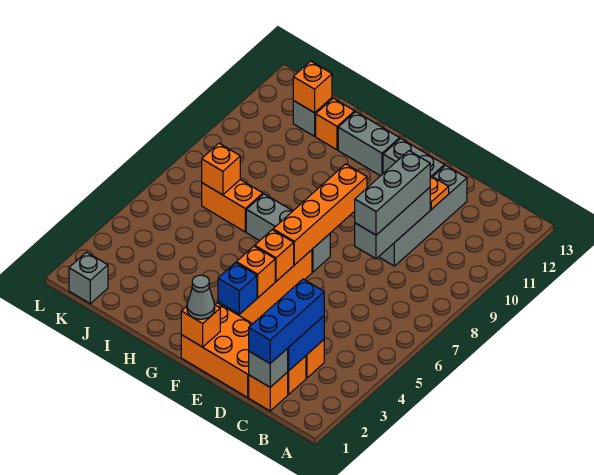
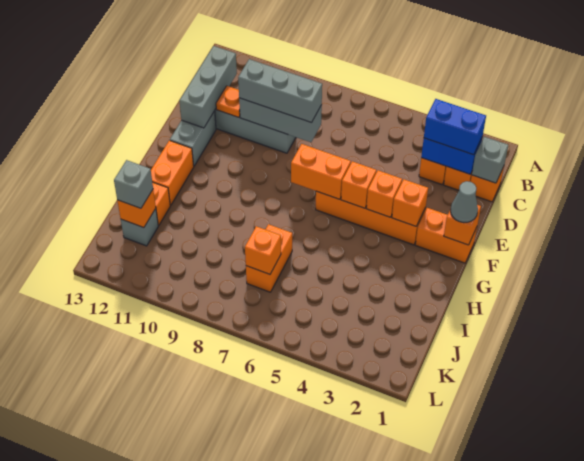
blue 1x3 brick [249,279,324,363] -> blue 1x2 brick [424,99,486,155]
orange 2x3 brick [181,303,252,397] -> orange 1x2 brick [415,208,477,263]
blue 1x1 brick [218,263,257,314] -> orange 1x1 brick [392,179,428,226]
orange 1x4 brick [273,164,367,265] -> orange 1x2 brick [291,144,351,199]
grey 1x3 brick [246,194,330,272] -> grey 1x3 brick moved to [179,46,237,128]
grey 1x2 brick [338,112,400,176] -> orange 1x2 brick [151,140,194,205]
grey 1x1 brick [69,252,108,304] -> grey 1x1 brick moved to [114,160,153,208]

